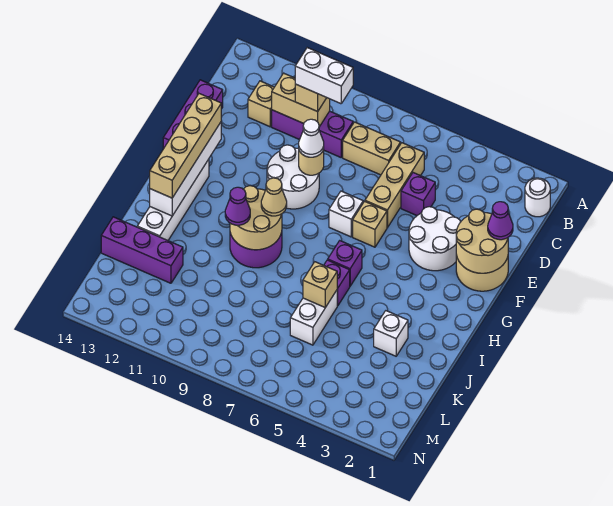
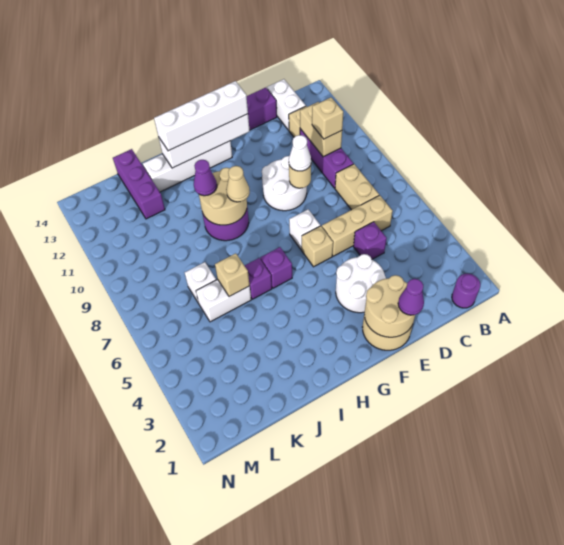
white 1x1 round brick [525,178,550,217] -> purple 1x1 round brick [452,274,480,308]
white 1x2 brick [295,48,353,104] -> white 1x2 brick moved to [267,79,306,130]
tan 1x4 brick [150,94,221,198] -> white 1x4 brick [154,81,248,151]
white 1x1 brick [374,311,408,356] -> white 1x1 brick moved to [185,262,216,303]

